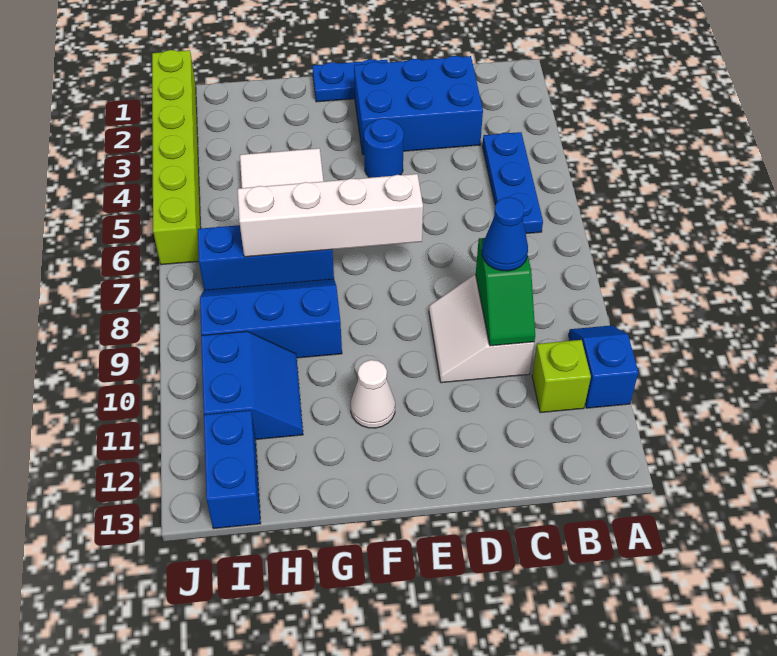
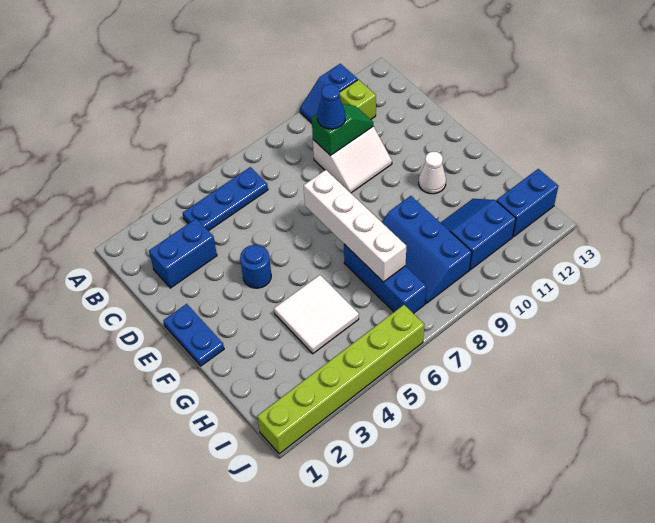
blue 2x3 brick [354,56,483,155] -> blue 1x2 brick [149,219,217,288]

